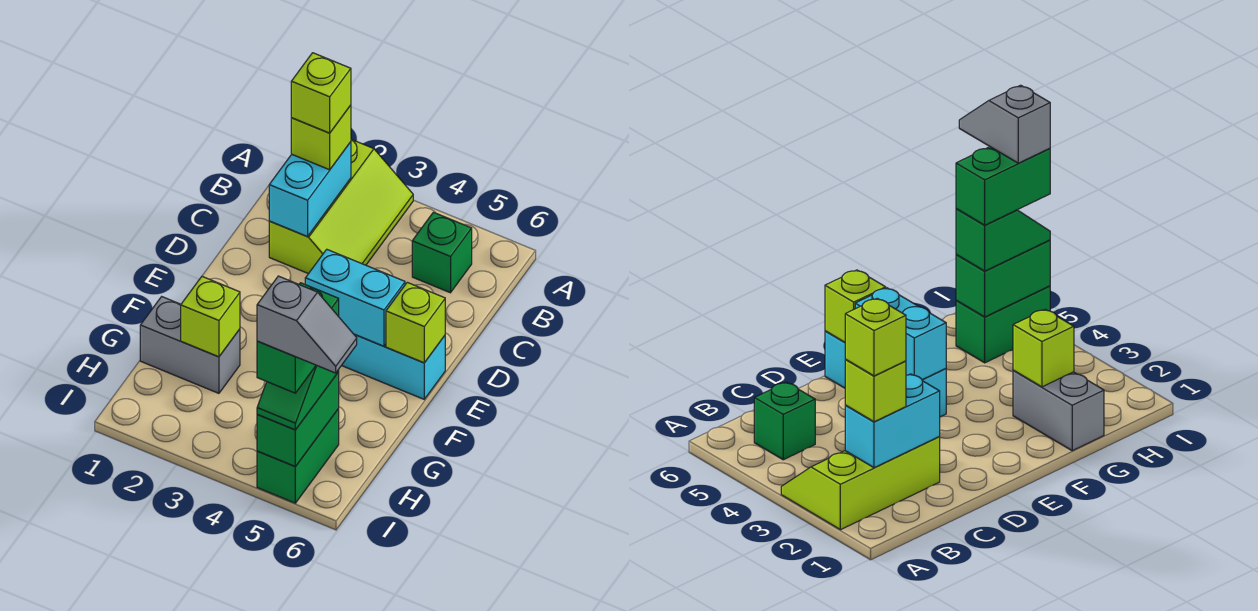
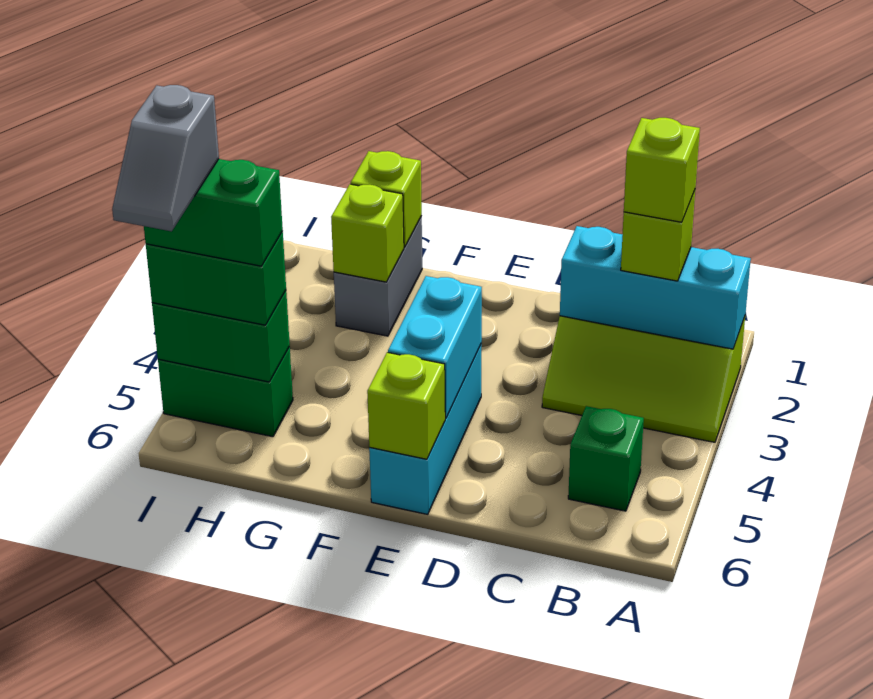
cyan 1x2 brick [269,142,351,236] -> cyan 1x3 brick [560,226,751,349]
none -> lime 1x1 brick [351,151,422,247]
green 1x2 slope [257,365,339,430] -> green 1x2 brick [146,231,286,325]

